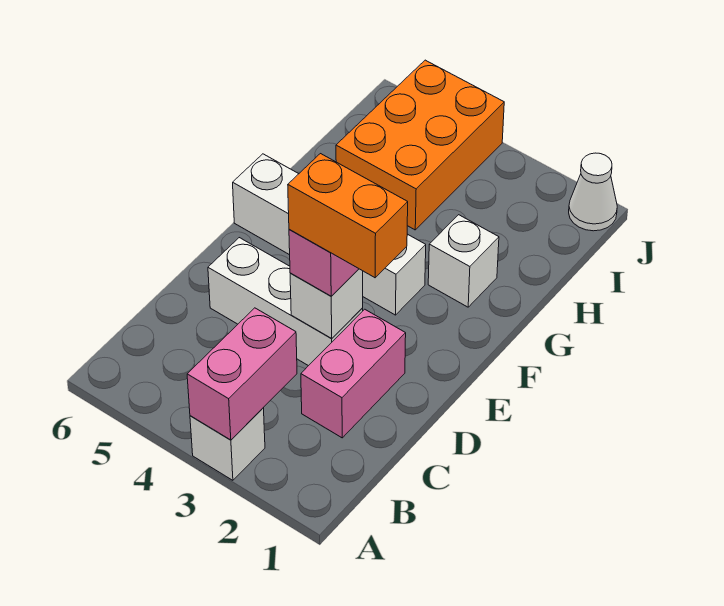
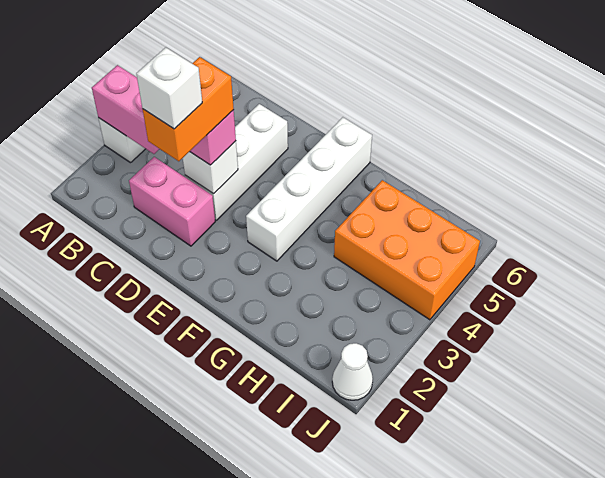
white 1x1 brick [428,215,499,307] -> white 1x1 brick moved to [136,47,202,129]

